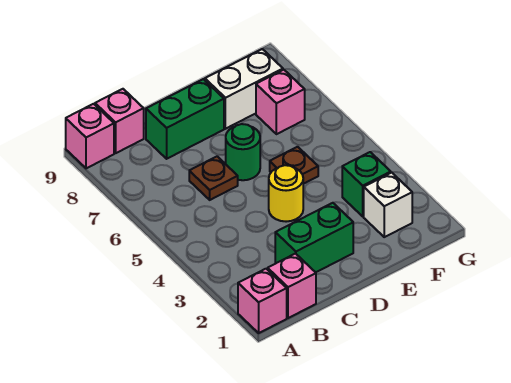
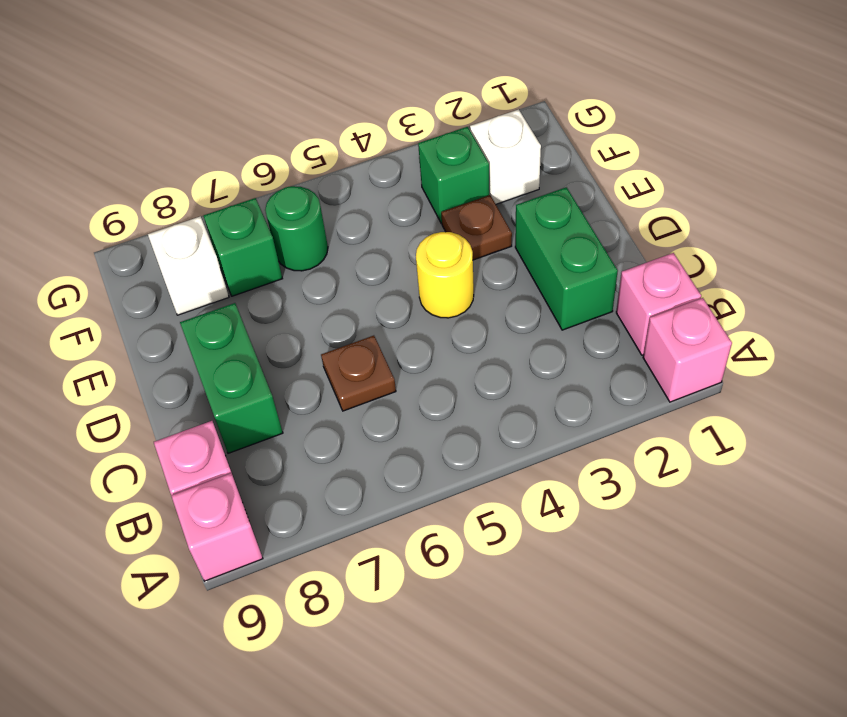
green 1x1 round brick [226,124,260,180] -> green 1x1 round brick moved to [265,186,328,271]
brown 1x1 plate [270,147,318,184] -> brown 1x1 plate moved to [441,195,512,260]
white 1x2 brick [205,49,283,129] -> white 1x1 brick [148,216,229,315]
pink 1x1 brick [256,70,305,134] -> green 1x1 brick [203,198,283,296]

